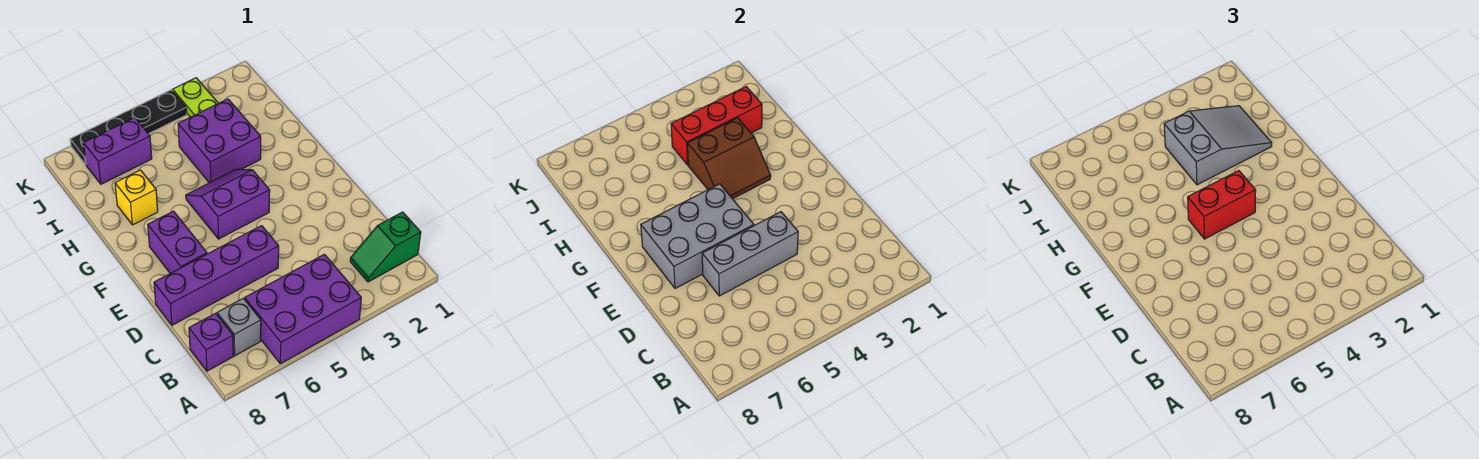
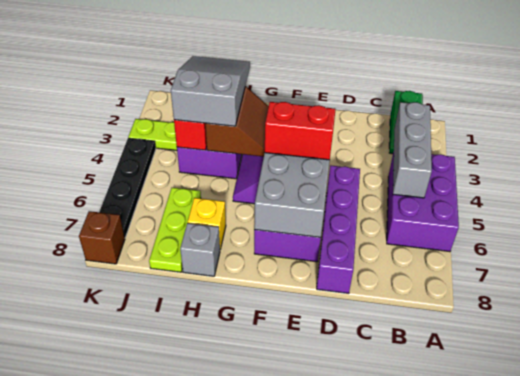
grey 1x1 brick [217,298,261,356] -> grey 1x1 brick moved to [180,223,220,276]
purple 1x1 brick [189,313,233,371] -> none
grey 1x3 brick [702,212,798,296] -> grey 1x3 brick moved to [393,102,432,198]
red 1x2 brick [1188,171,1256,239] -> red 1x2 brick turned to [265,102,336,160]
none -> lime 1x3 plate [149,188,201,272]
purple 1x2 brick [84,118,152,184] -> none
none -> brown 1x1 brick [79,211,125,264]

